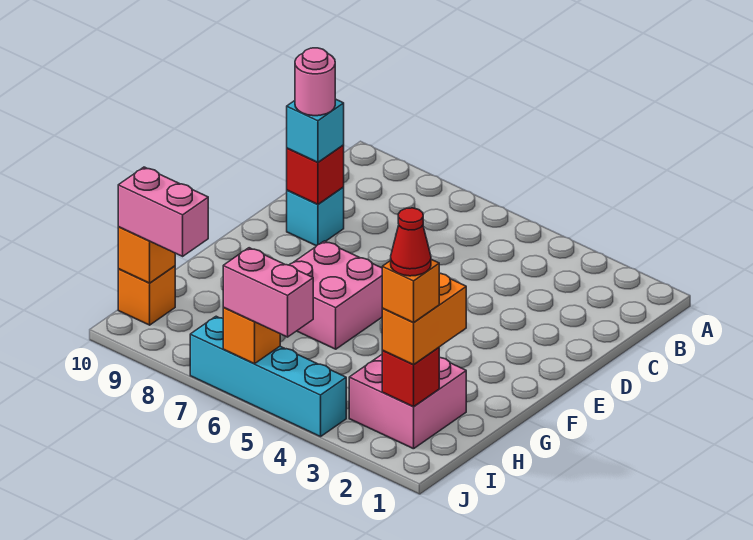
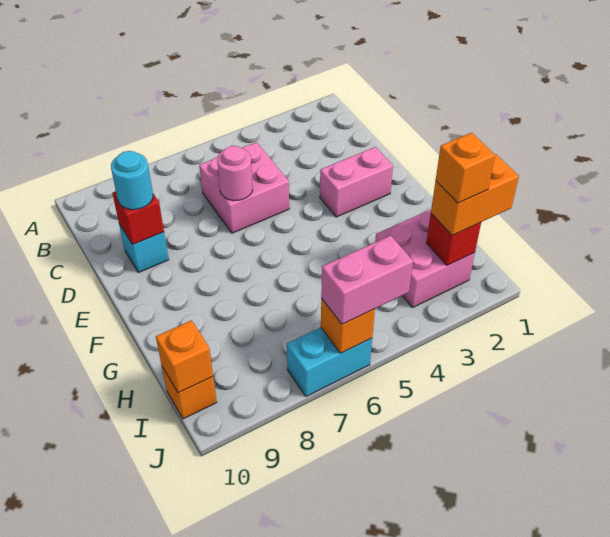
cyan 1x1 brick [287,99,344,162] -> cyan 1x1 round brick [111,151,153,210]
pink 1x1 round brick [295,48,335,116] -> pink 1x1 round brick moved to [217,146,253,201]
pink 2x2 brick [290,241,383,349] -> pink 2x2 brick moved to [199,142,289,233]
orange 1x2 brick [382,273,466,365] -> orange 1x2 brick turned to [431,155,519,236]
red 1x1 cone [391,208,431,276] -> none
pink 1x2 brick [118,167,208,256] -> pink 1x2 brick moved to [320,147,393,217]
cyan 1x4 brick [190,316,346,437] -> cyan 1x2 brick [287,327,372,397]

